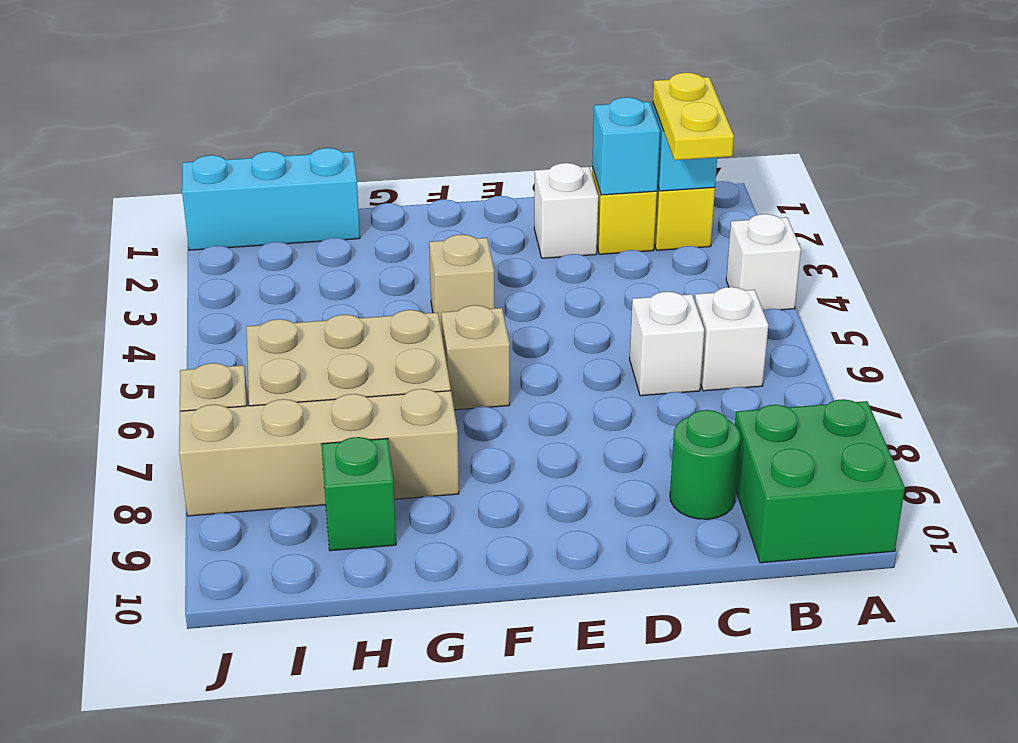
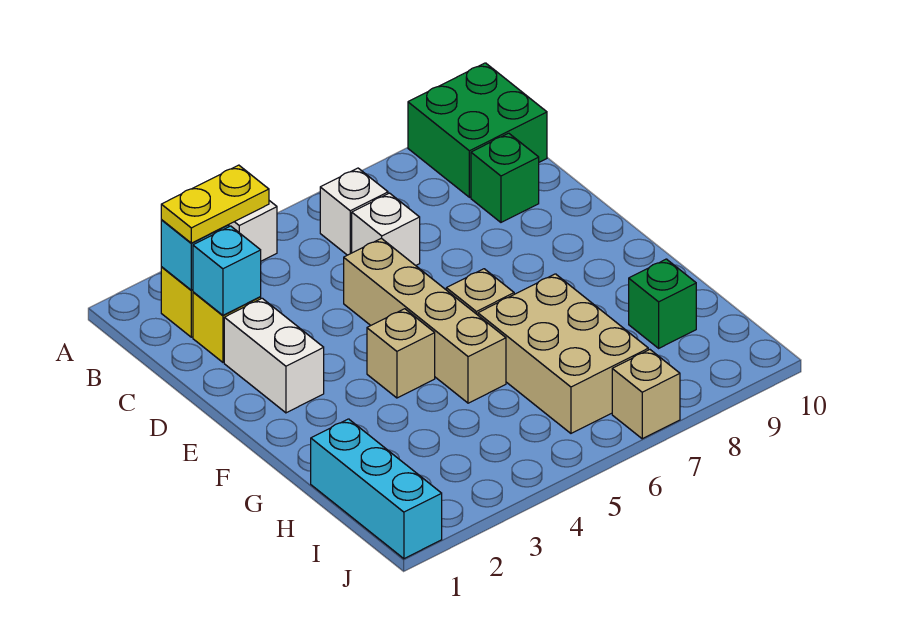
green 1x1 round brick [670,410,740,519] -> green 1x1 brick [471,133,539,222]
white 1x1 brick [534,163,598,258] -> white 1x2 brick [224,298,324,413]
tan 1x4 brick [179,389,459,516] -> tan 1x4 brick moved to [344,238,506,403]

